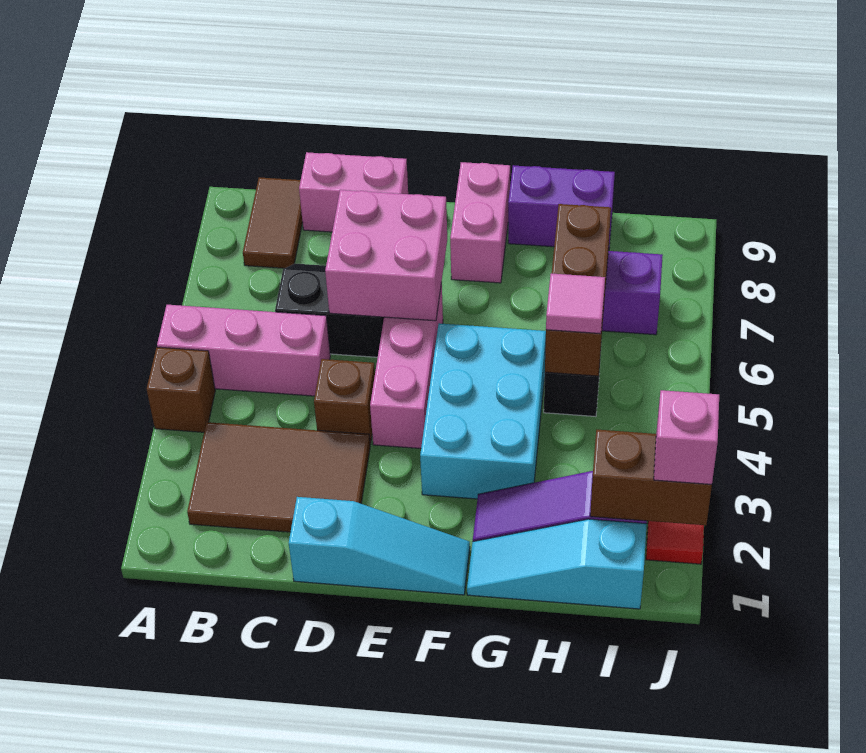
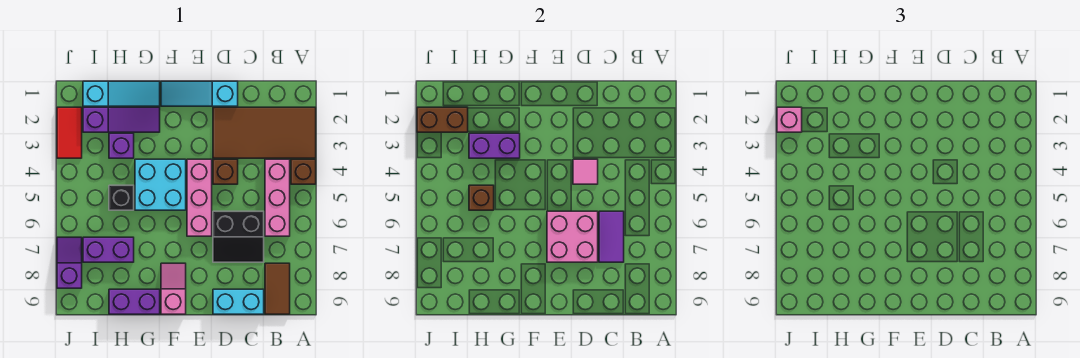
pink 1x3 brick [157,305,330,396] -> pink 1x3 brick turned to [265,159,290,236]
brown 2x3 tile [187,422,370,532] -> brown 2x4 tile [213,107,316,158]
none -> purple 1x2 tile [599,211,624,262]
pink 1x2 brick [299,152,408,232] -> cyan 1x2 brick [213,289,264,314]
cyan 2x3 brick [420,323,546,499] -> cyan 2x2 brick [135,159,186,210]
pink 1x2 brick [450,162,510,283] -> pink 1x2 slope [161,263,186,314]
none -> purple 1x2 brick [469,133,520,158]
none -> purple 1x1 brick [109,133,134,158]
brown 1x3 brick [545,204,611,376] -> brown 1x1 brick [469,185,494,210]
pink 1x1 tile [546,273,605,334] -> pink 1x1 tile moved to [573,159,598,184]
none -> purple 1x2 slope [57,237,82,288]

